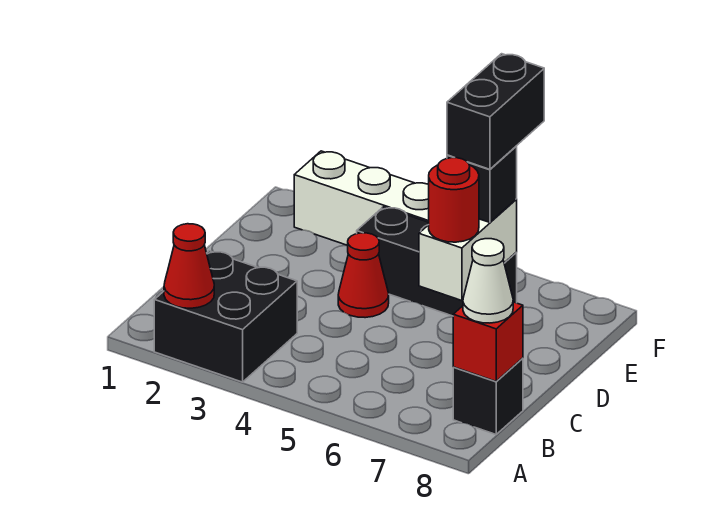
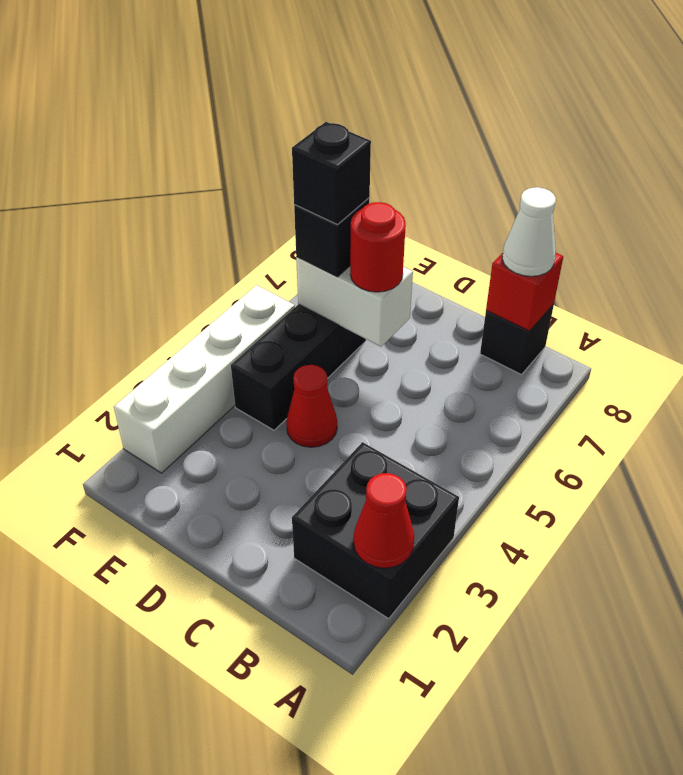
black 1x2 brick [447,54,544,169] -> black 1x1 brick [292,122,371,225]

